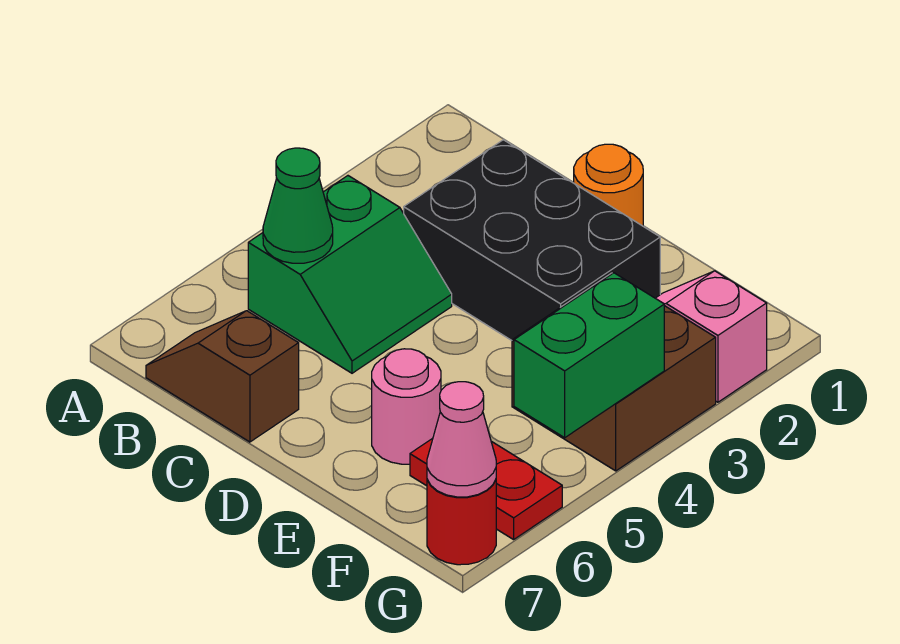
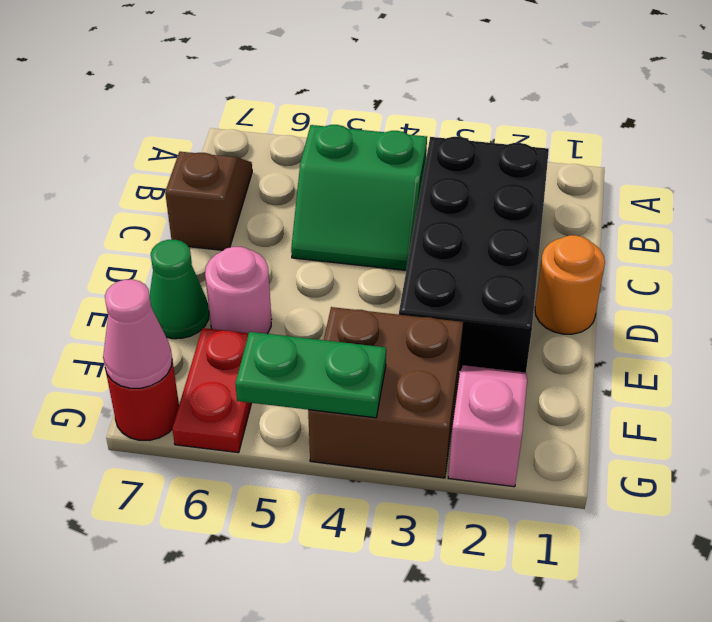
green 1x1 cone [263,148,333,263] -> green 1x1 cone moved to [150,240,209,339]
black 2x3 brick [404,140,660,340] -> black 2x4 brick [399,137,549,372]
green 1x2 brick [514,273,664,438] -> green 1x2 plate [235,332,386,418]

